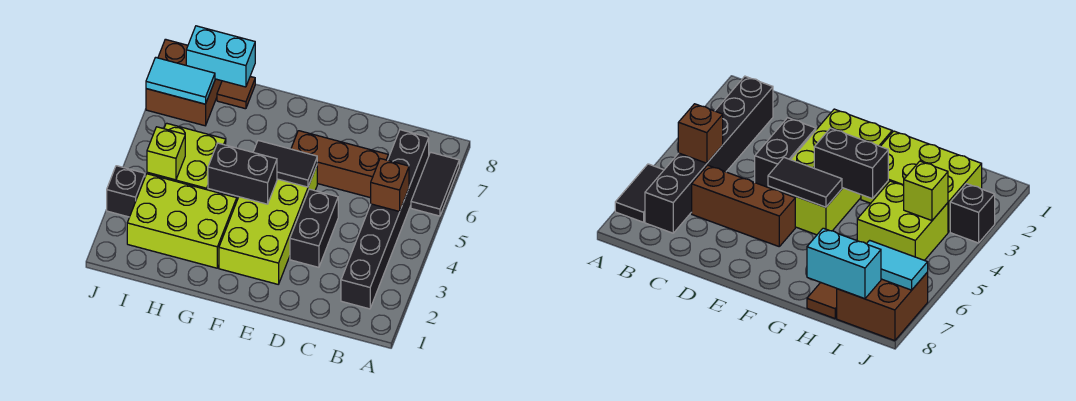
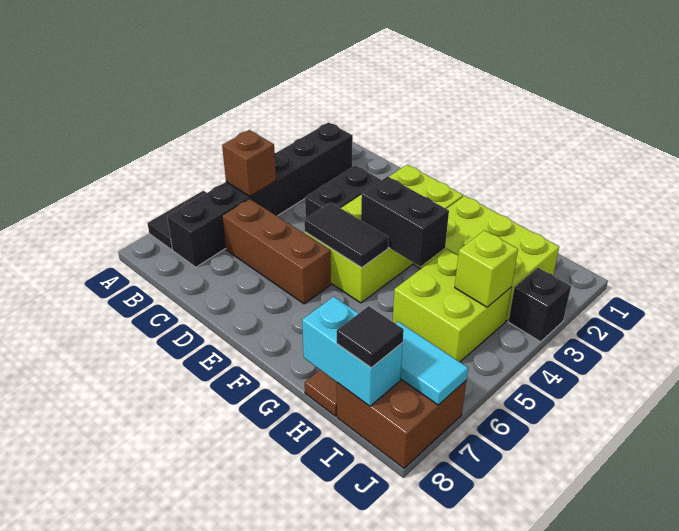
none -> black 1x1 tile [337,306,404,368]

